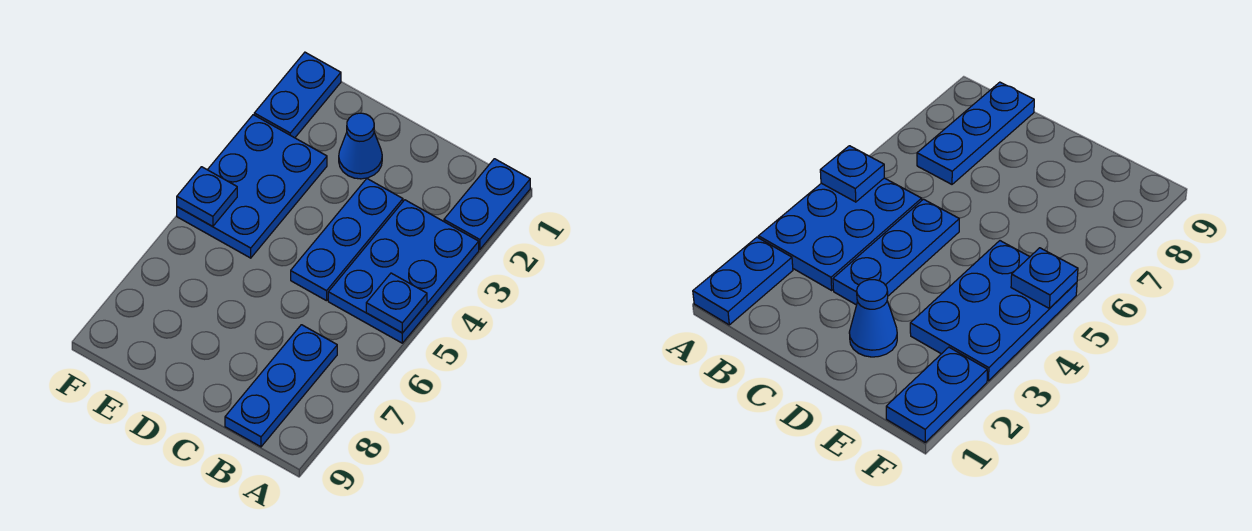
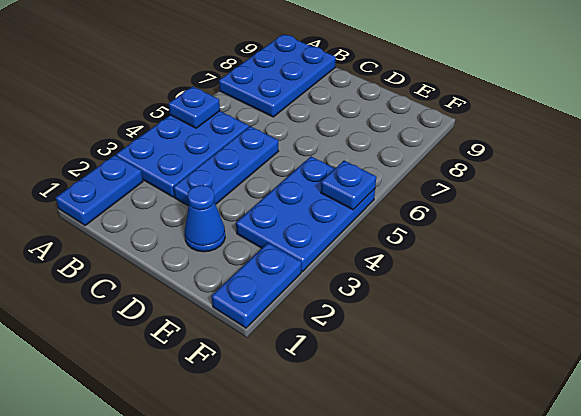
blue 1x3 plate [225,325,337,447] -> blue 2x3 plate [219,34,336,117]

